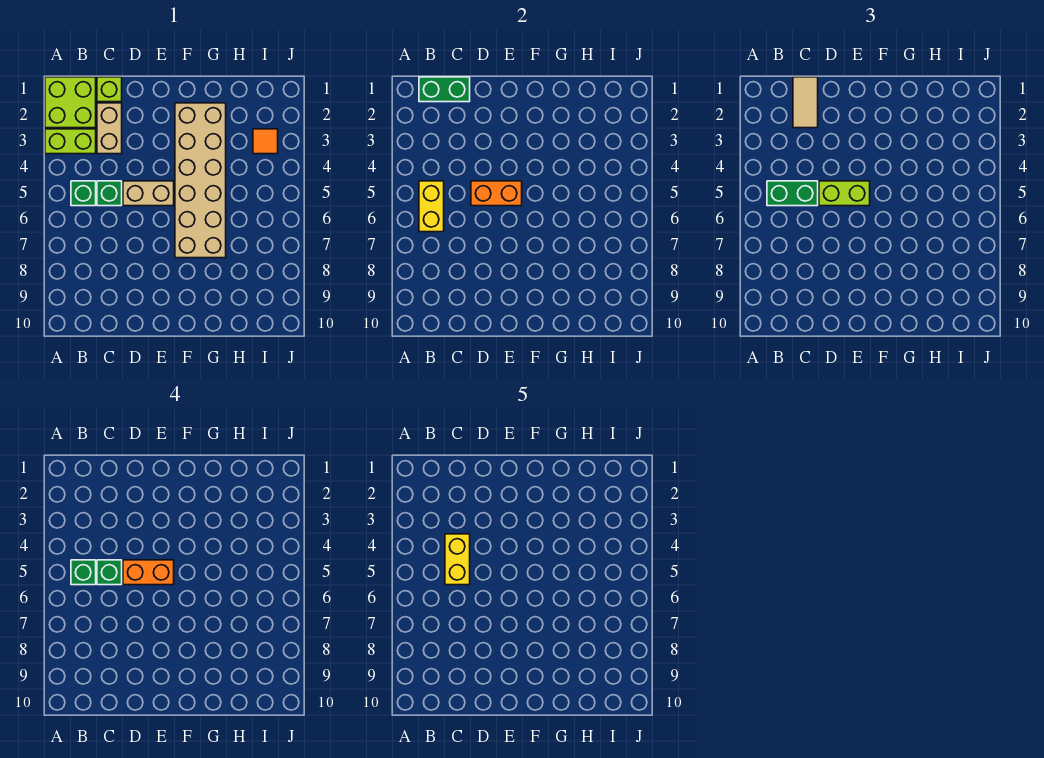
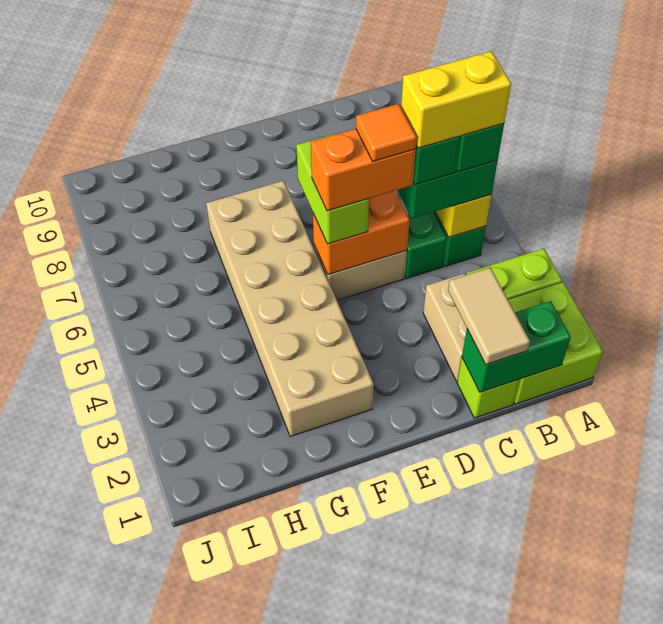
yellow 1x2 brick [445,534,470,585] -> yellow 1x2 brick turned to [401,51,511,148]
lime 1x2 brick [819,181,870,206] -> lime 1x2 brick turned to [296,133,369,244]
orange 1x1 tile [253,129,278,154] -> orange 1x1 tile moved to [356,104,417,161]

